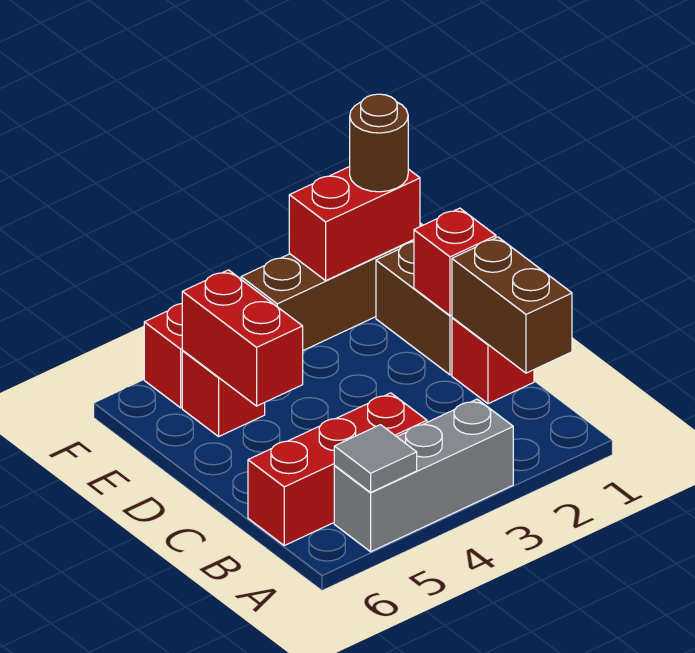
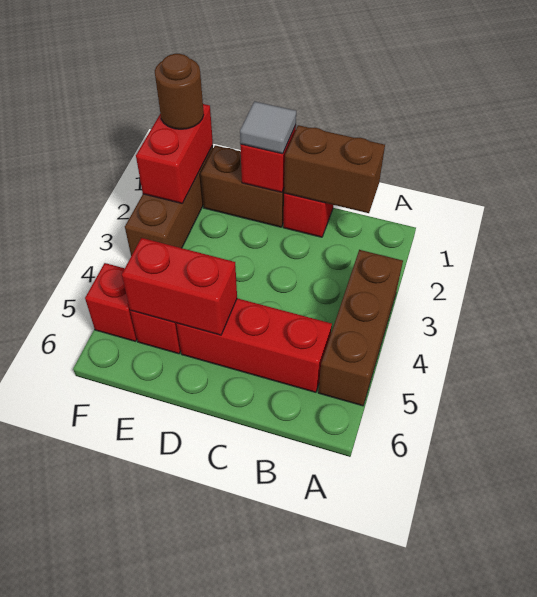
grey 1x3 brick [334,399,513,552] -> brown 1x3 brick [318,250,403,406]
grey 1x1 tile [334,425,417,492] -> grey 1x1 tile moved to [240,102,296,154]
red 1x3 brick [248,393,427,545] -> red 1x3 brick turned to [176,298,332,392]

